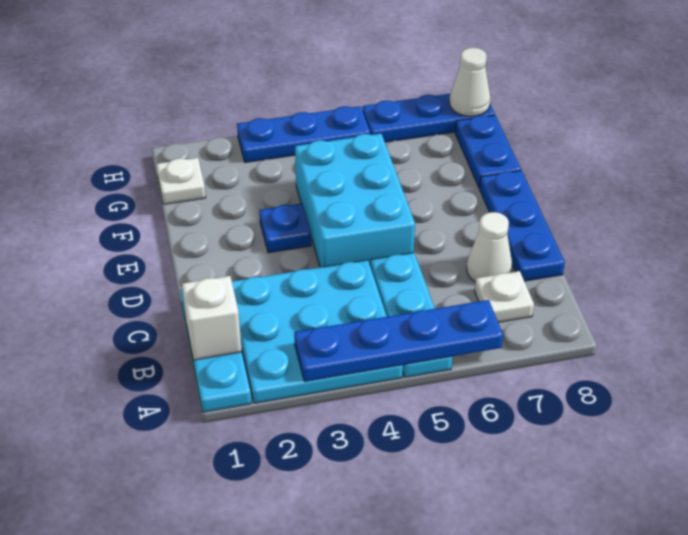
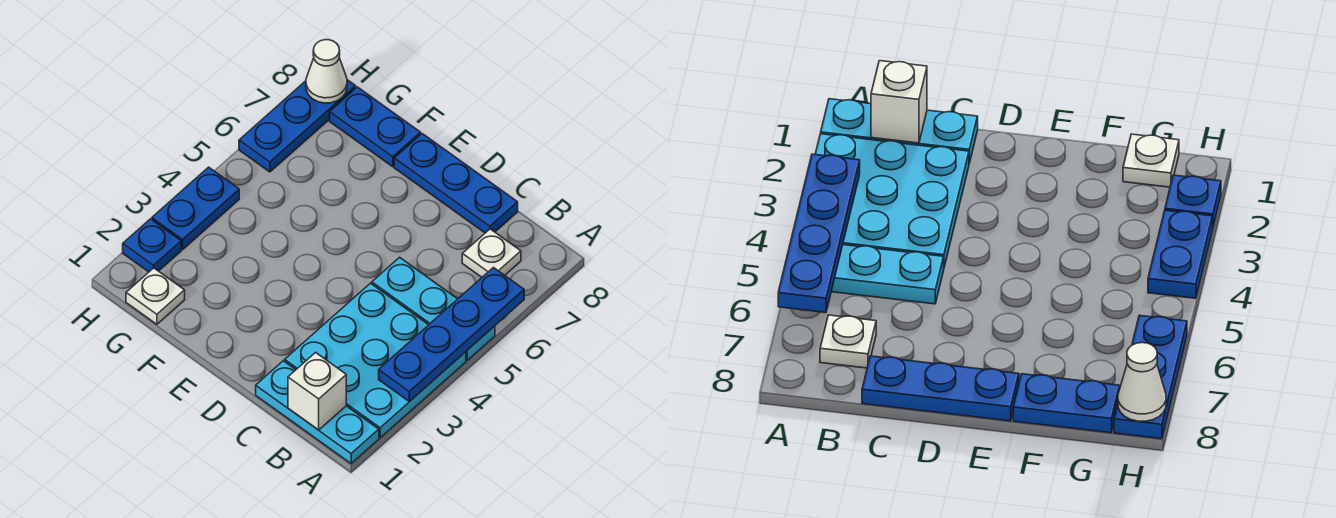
white 1x1 cone [467,212,512,282] -> none
cyan 2x3 brick [295,134,415,267] -> none
blue 1x1 plate [259,203,311,253] -> blue 1x1 plate moved to [123,219,181,272]
blue 1x3 plate [237,106,370,162] -> blue 1x2 plate [152,167,239,249]

